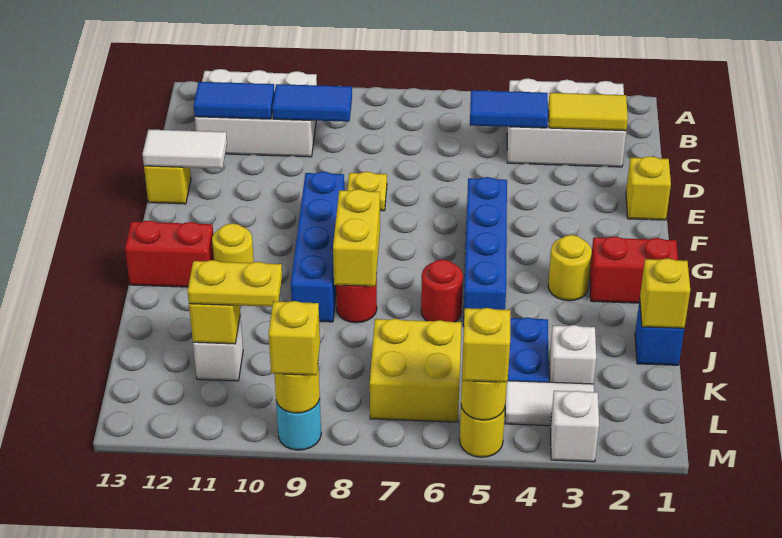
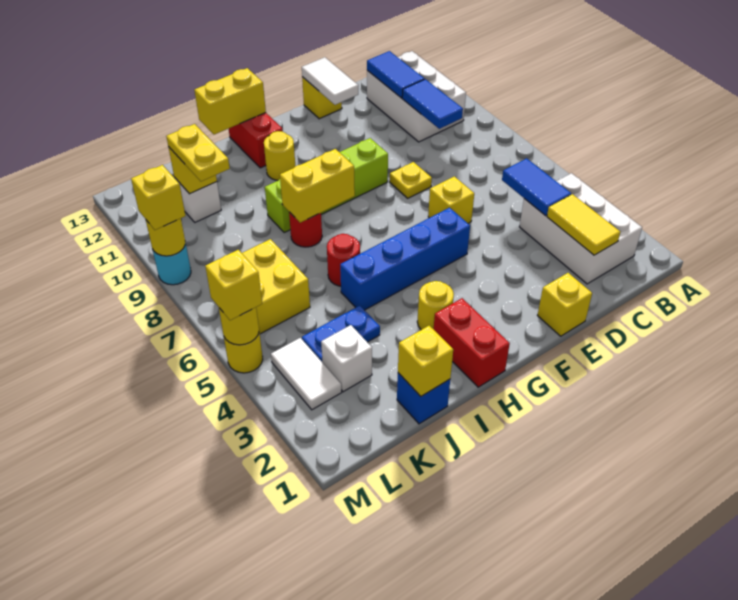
none -> yellow 1x1 brick [428,176,474,223]
blue 1x4 brick [291,172,344,322] -> lime 1x4 brick [265,138,388,233]
none -> yellow 1x2 brick [194,68,266,134]
white 1x1 brick [551,391,599,462] -> none

